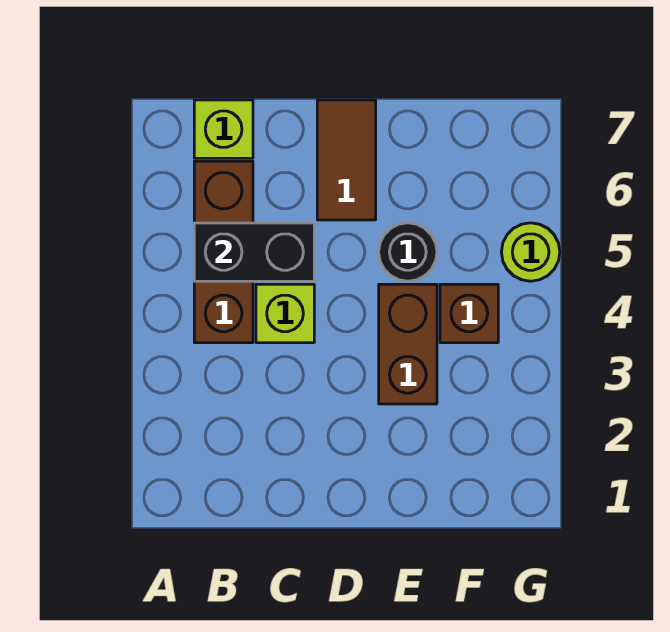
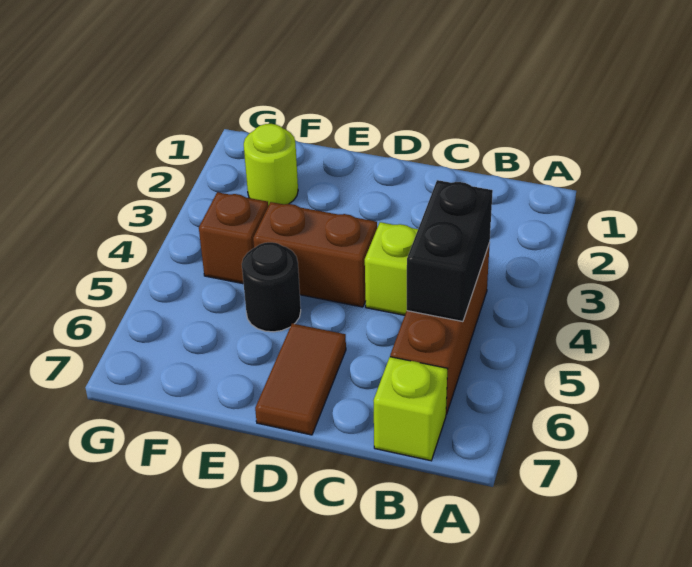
black 1x2 brick [194,223,314,281] -> black 1x2 brick turned to [407,180,493,322]
brown 1x2 brick [379,284,437,404] -> brown 1x2 brick turned to [253,202,377,307]
lime 1x1 round brick [502,223,560,281] -> lime 1x1 round brick moved to [244,124,298,206]

